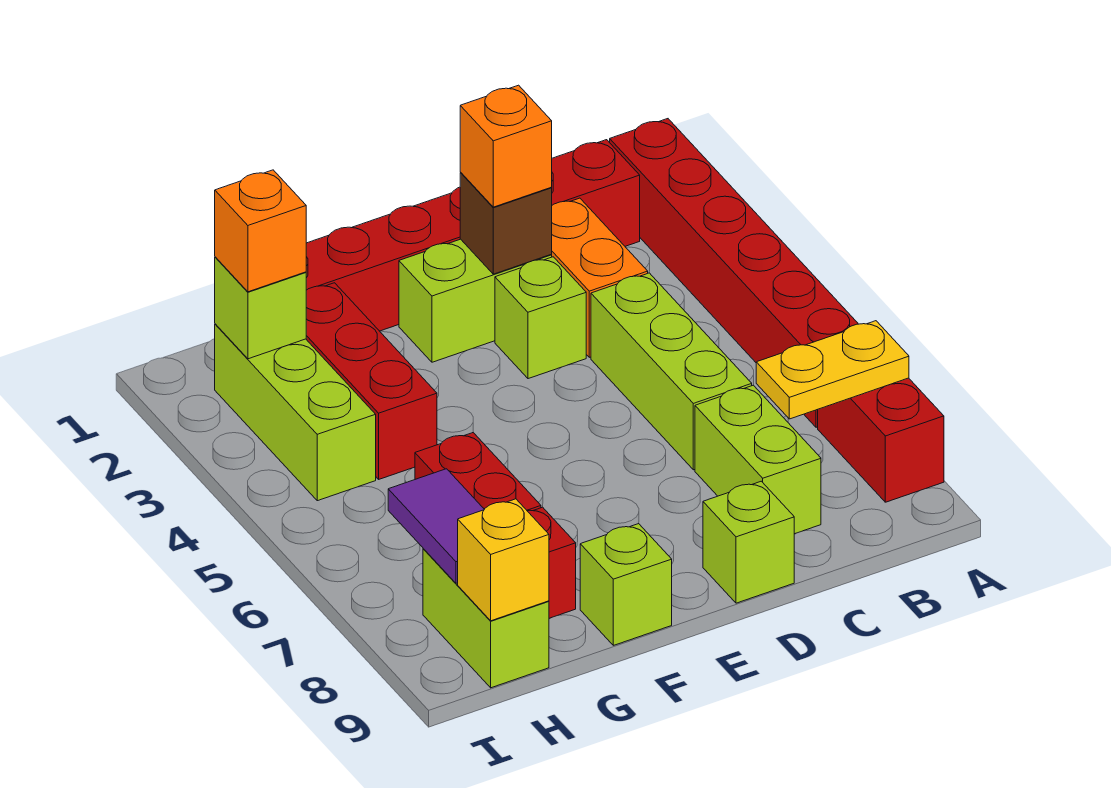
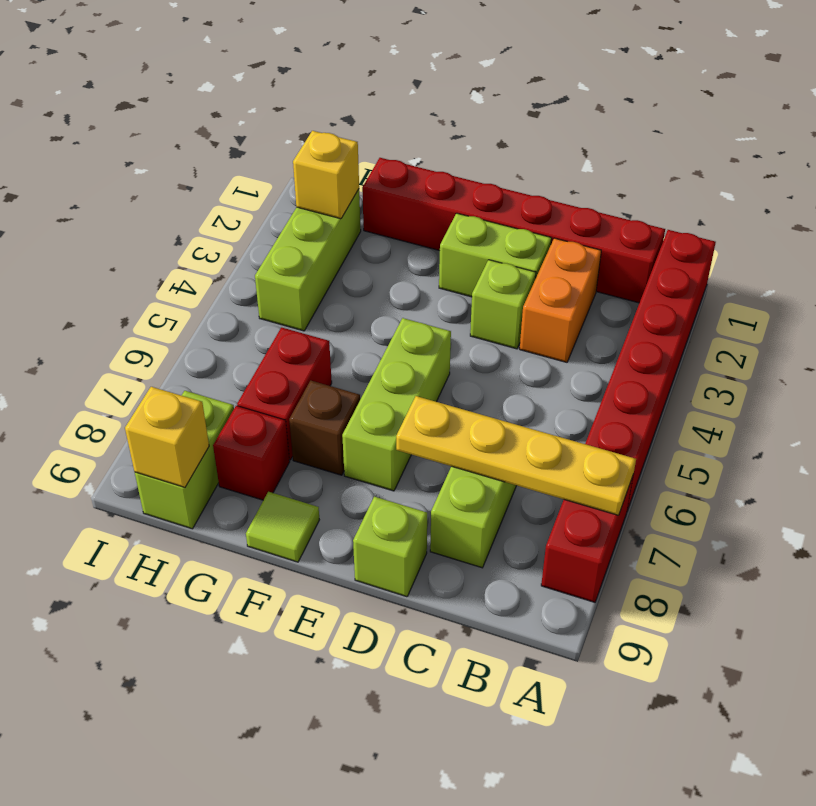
yellow 1x2 plate [756,321,909,419] -> yellow 1x4 plate [396,396,636,515]
lime 1x3 brick [591,273,752,470] -> lime 1x3 brick moved to [342,318,451,491]
brown 1x1 brick [460,173,552,274] -> brown 1x1 brick moved to [289,381,360,475]
orange 1x1 brick [460,85,552,207] -> none
lime 1x1 brick [580,524,672,645] -> lime 1x1 tile [246,492,319,562]
red 1x3 brick [306,283,437,479] -> none
lime 1x1 brick [215,257,306,359] -> yellow 1x1 brick [293,131,359,219]
orange 1x1 brick [215,170,306,292] -> none
purple 1x2 tile [388,469,484,583] -> none

